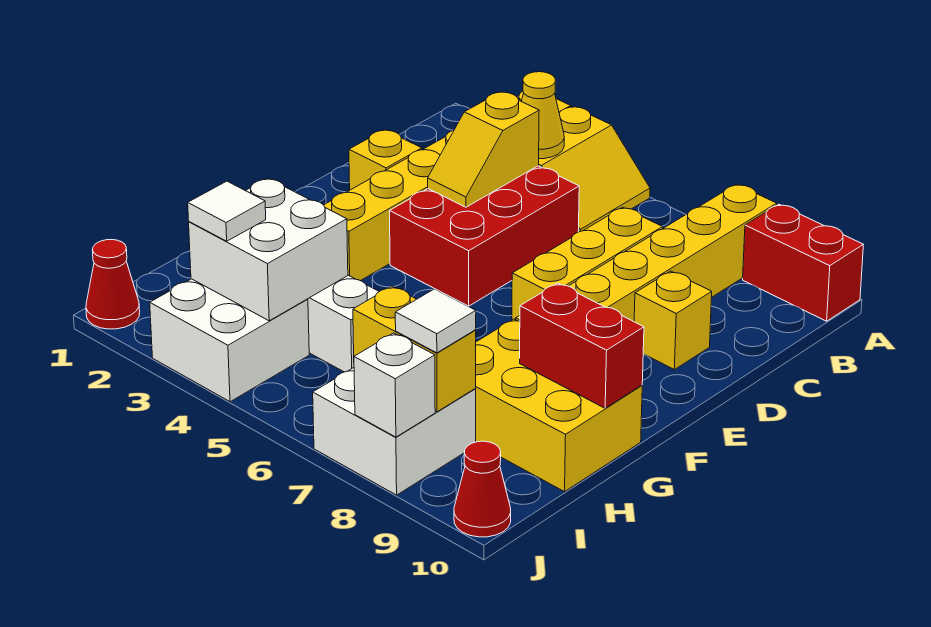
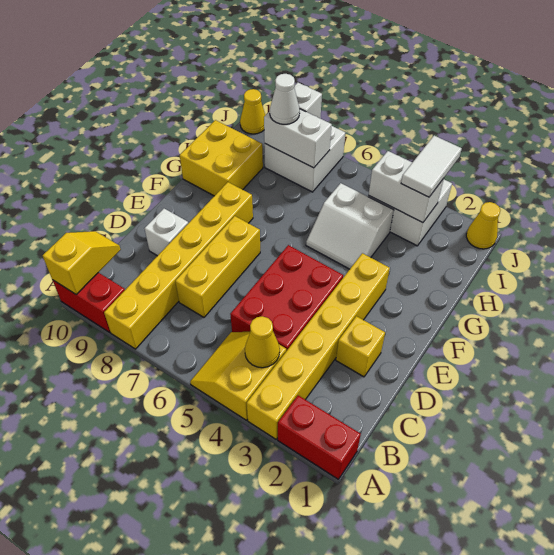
yellow 1x2 slope [428,92,539,207] -> yellow 1x2 slope moved to [43,231,121,295]
yellow 1x1 brick [634,271,712,369] -> white 1x1 brick [145,209,188,256]
yellow 2x3 brick [475,319,642,492] -> yellow 2x2 brick [180,120,263,196]
red 1x2 brick [520,283,644,408] -> red 1x2 brick moved to [278,395,361,479]
white 2x2 brick [189,178,348,321] -> white 1x2 brick [369,151,444,223]
white 1x1 tile [188,181,266,241] -> white 1x2 tile [401,136,462,197]
yellow 1x2 brick [353,286,476,412] -> white 1x2 brick [264,109,332,168]
white 1x1 tile [395,289,476,353] -> white 1x1 cone [270,74,300,124]
red 1x1 cone [86,240,140,329] -> yellow 1x1 cone [466,202,500,249]
red 1x1 cone [454,441,511,537] -> yellow 1x1 cone [240,89,265,134]

